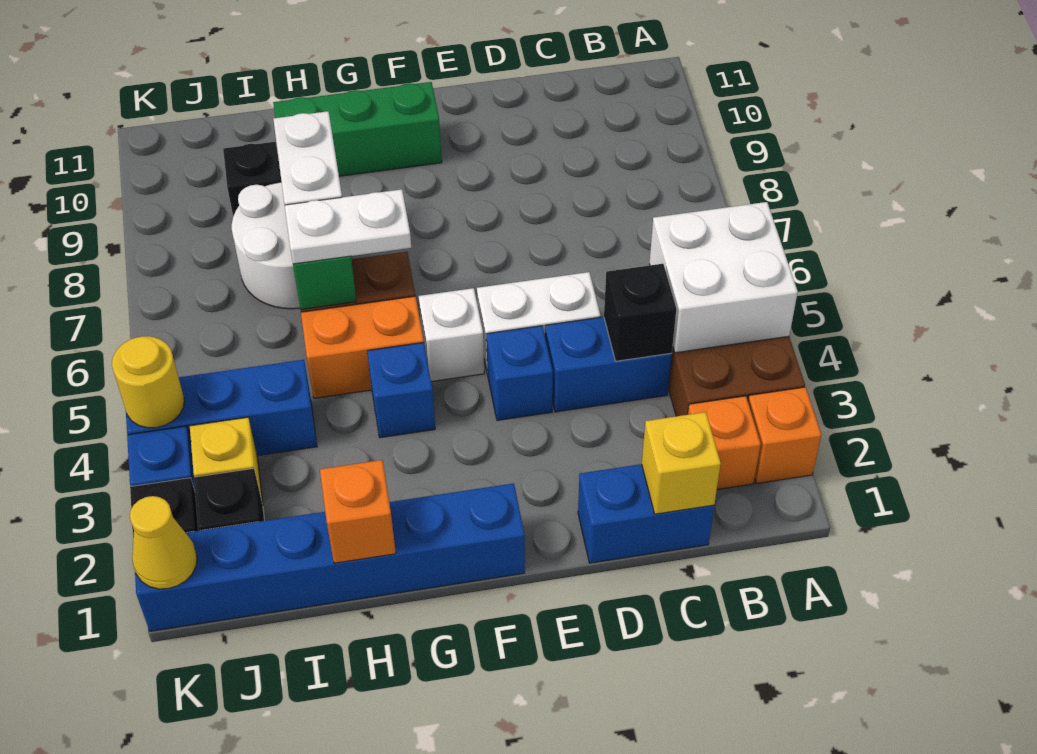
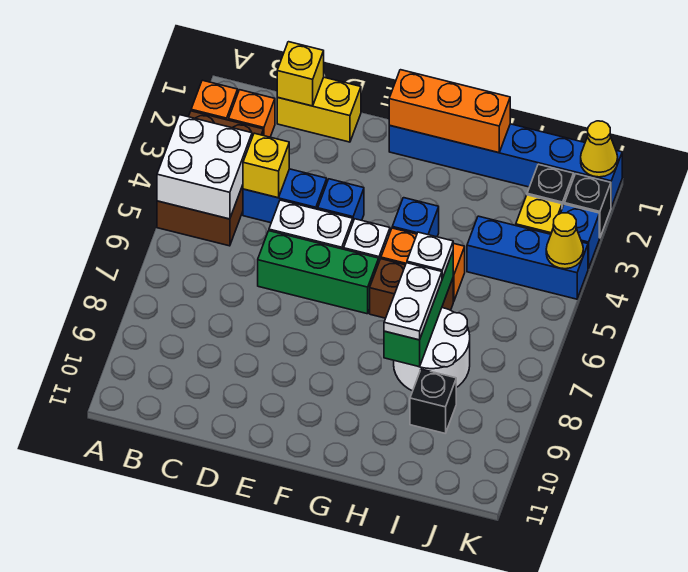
blue 1x2 brick [578,464,714,563] -> yellow 1x2 brick [277,77,361,142]
black 1x1 brick [604,264,676,361] -> yellow 1x1 brick [243,133,289,198]
green 1x3 brick [273,82,442,176] -> green 1x3 brick moved to [258,231,379,314]
white 1x2 plate [285,189,411,264] -> white 1x1 plate [407,232,453,278]
orange 1x1 brick [320,460,396,563] -> orange 1x3 brick [389,70,510,153]
yellow 1x1 round brick [112,336,184,428] -> yellow 1x1 cone [546,213,583,269]

